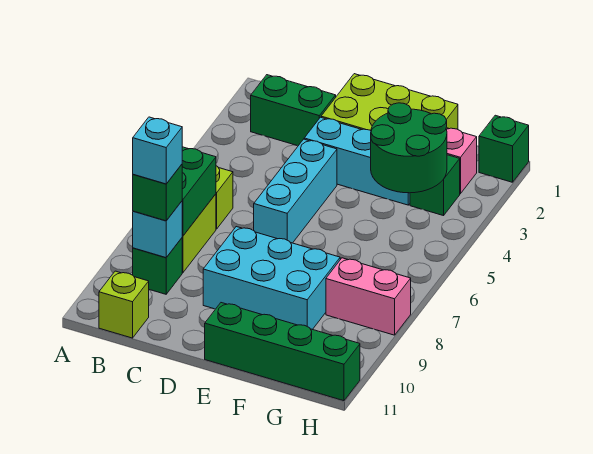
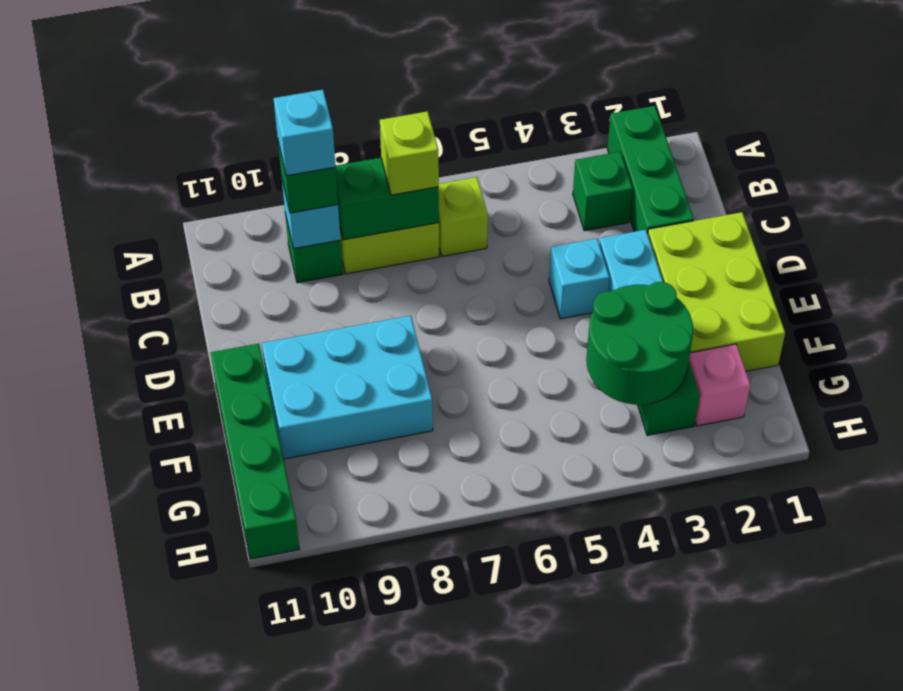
green 1x2 brick [251,75,336,146] -> green 1x3 brick [607,106,694,234]
lime 1x1 brick [99,271,149,338] -> lime 1x1 brick moved to [380,111,439,195]
cyan 1x3 brick [254,139,337,243] -> cyan 1x1 brick [549,239,609,319]
cyan 2x3 brick [203,227,340,329] -> cyan 2x3 brick turned to [262,316,433,459]
pink 1x2 brick [326,258,411,335] -> none
green 1x1 brick [479,115,529,182] -> green 1x1 brick moved to [573,152,633,231]

